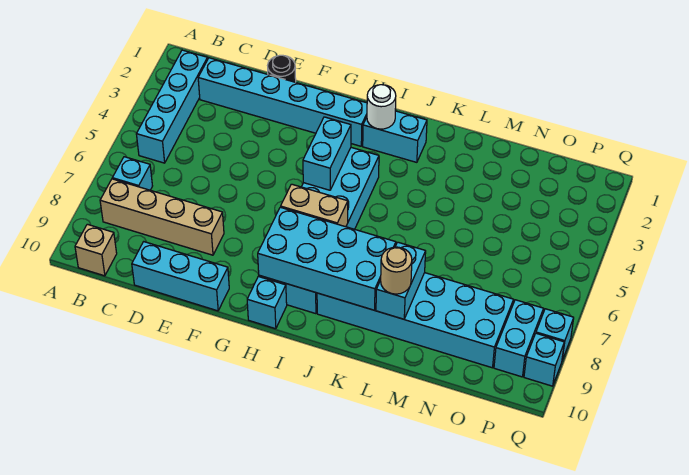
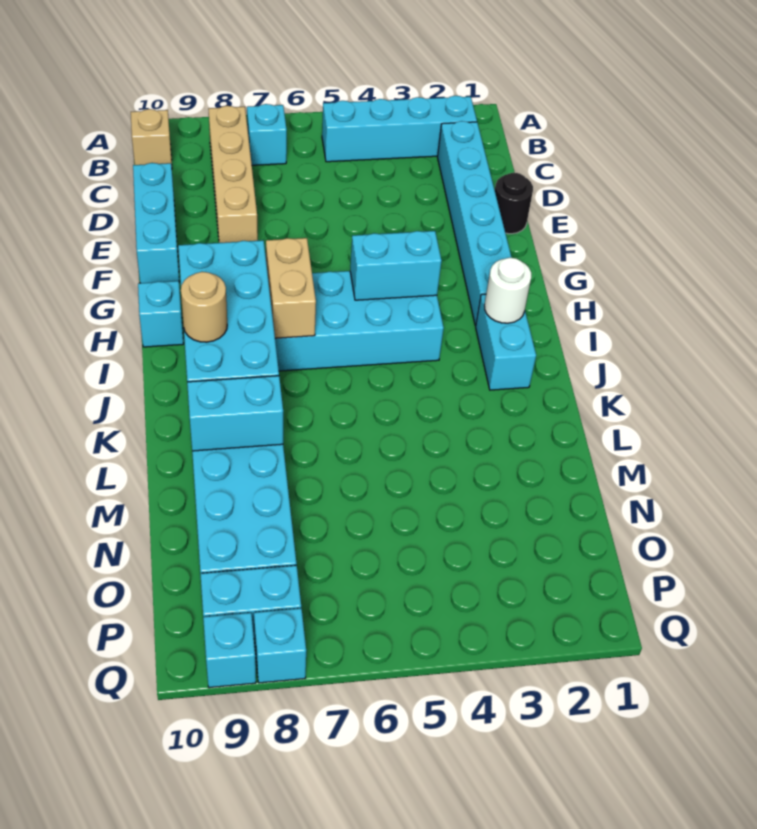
tan 1x1 round brick [381,247,412,294] -> tan 1x1 round brick moved to [181,272,227,342]

